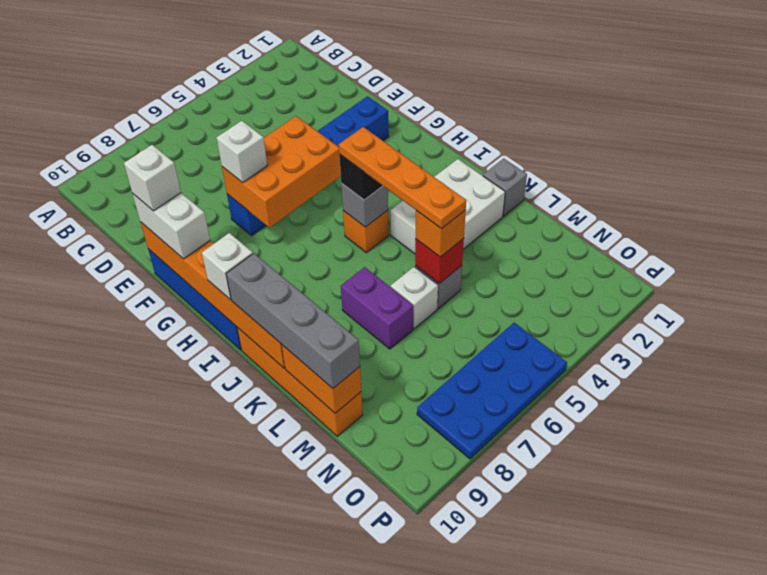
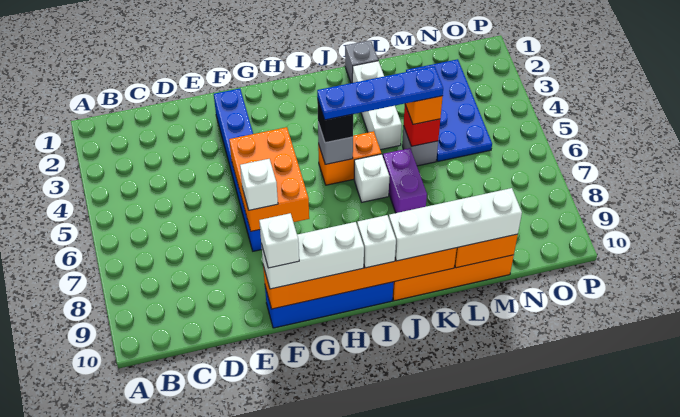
white 1x2 brick [132,193,210,259] -> white 1x3 brick [261,222,364,289]
orange 1x1 brick [343,210,389,253] -> orange 1x2 brick [318,131,381,185]
orange 1x4 plate [339,127,466,229] -> blue 1x4 plate [317,66,443,120]
white 2x3 brick [390,159,505,254] -> white 1x3 brick [352,61,402,150]
grey 1x4 brick [226,253,360,388] -> white 1x4 brick [389,188,522,261]
purple 1x2 brick [341,267,413,349] -> purple 1x2 brick turned to [383,148,427,213]
white 1x1 brick [391,267,438,328] -> white 1x1 brick moved to [354,154,389,202]
blue 2x4 plate [417,323,567,459] -> blue 2x4 plate moved to [406,59,492,161]

